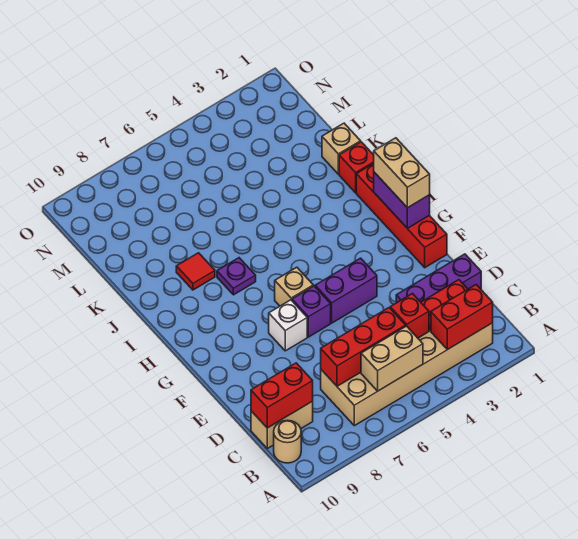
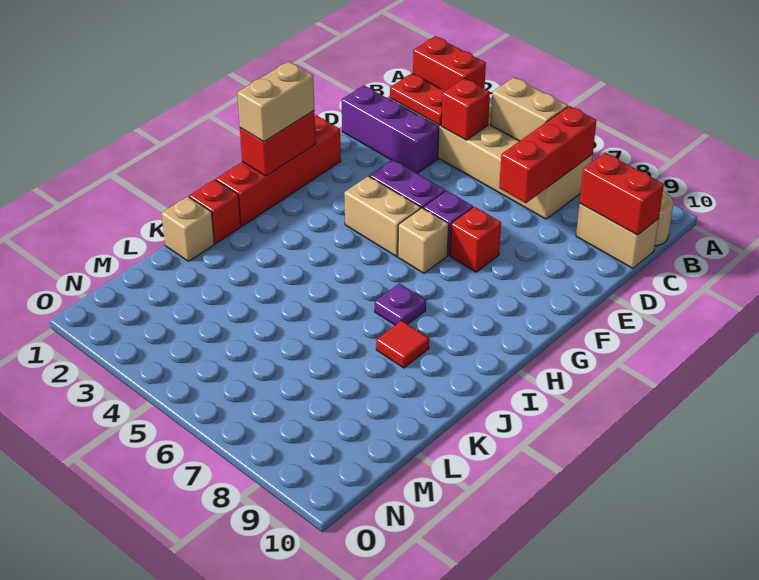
red 1x3 brick [321,308,406,386] -> red 1x3 brick turned to [499,106,597,203]
white 1x1 brick [269,300,307,351] -> red 1x1 brick [450,207,501,272]
purple 1x2 brick [374,172,430,229] -> red 1x2 brick [240,111,315,176]
none -> tan 1x2 brick [344,176,421,256]

